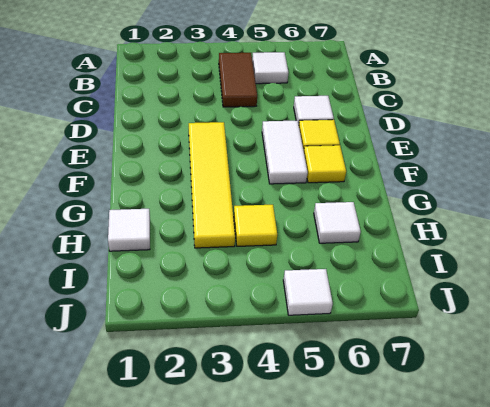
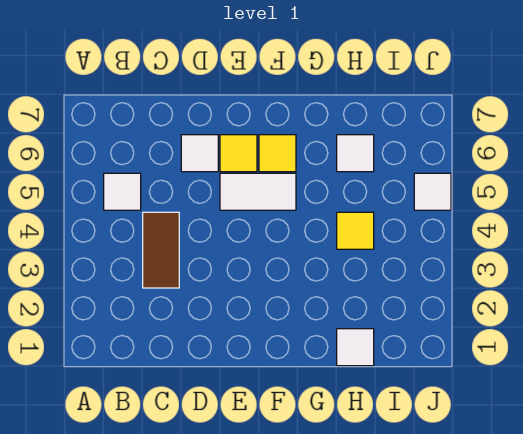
brown 1x2 tile [219,53,257,107] -> brown 1x2 tile turned to [143,212,179,288]
yellow 1x4 tile [189,122,235,248] -> none

